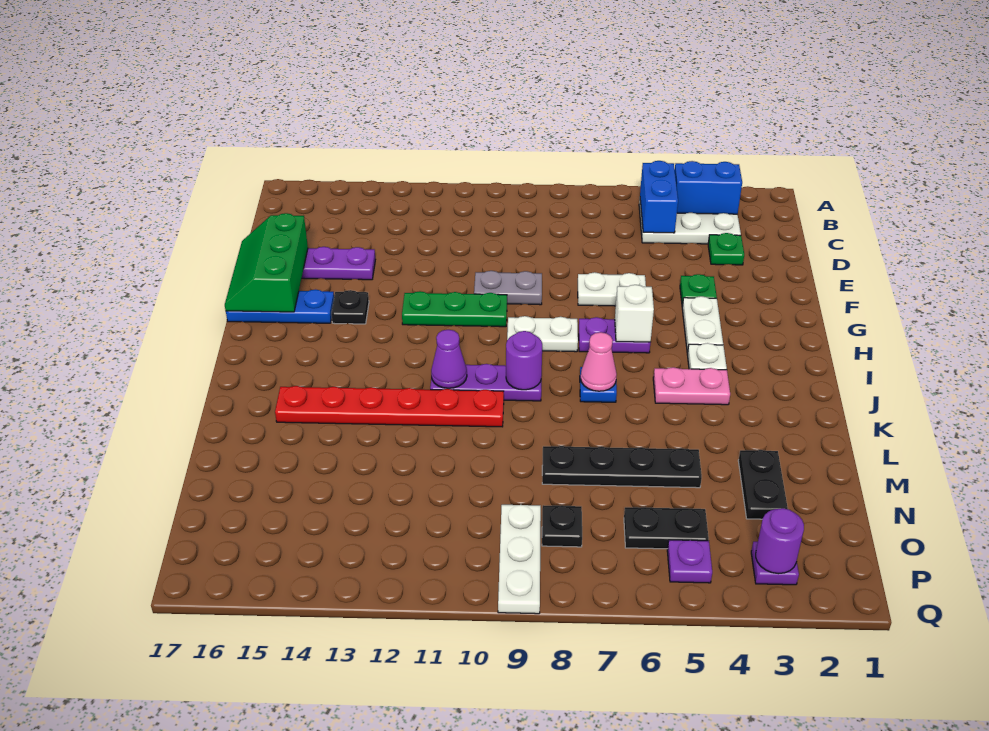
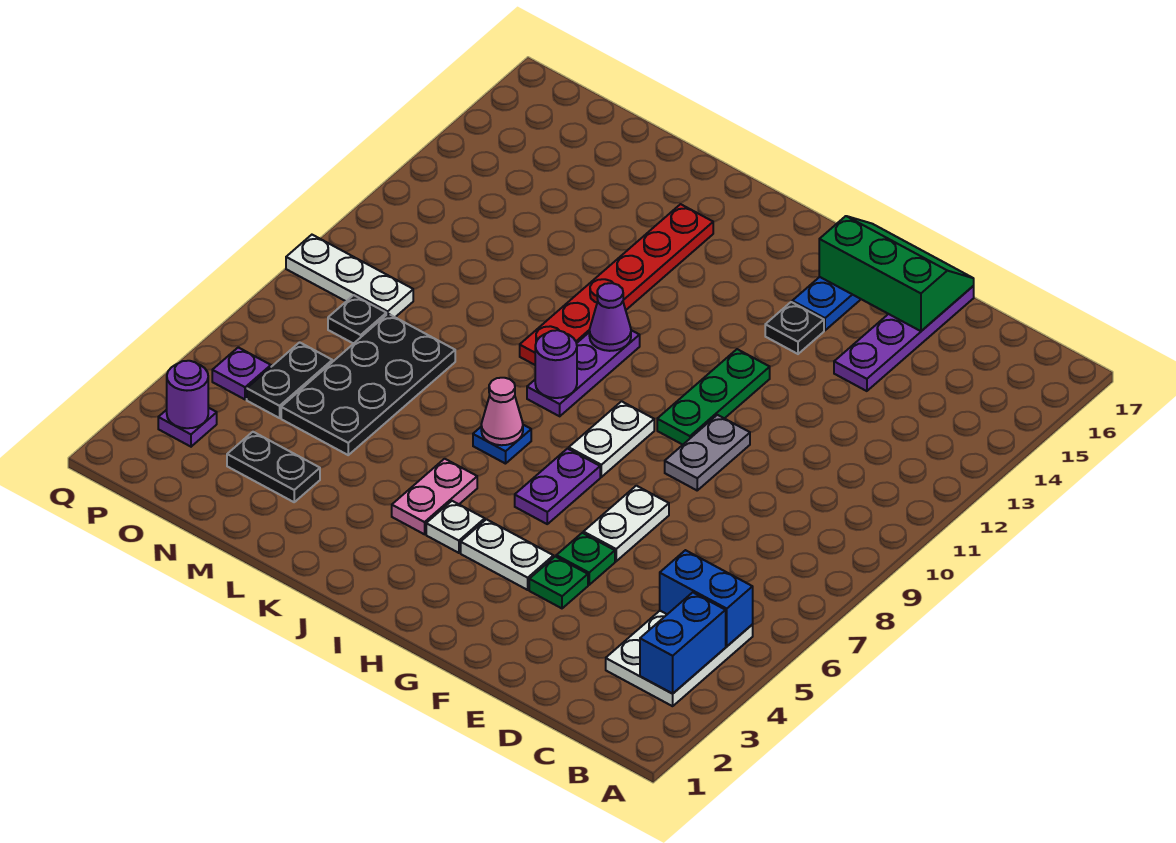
green 1x1 plate [708,233,744,265] -> green 1x1 plate moved to [556,533,615,585]
white 1x1 brick [615,285,654,342] -> none
black 1x4 plate [542,446,702,488] -> black 2x4 plate [281,314,455,455]

